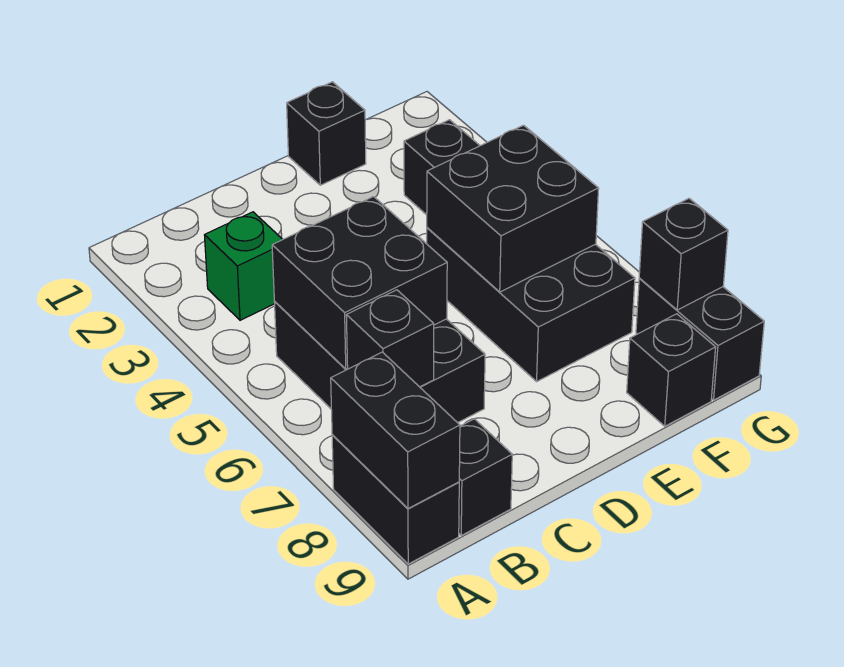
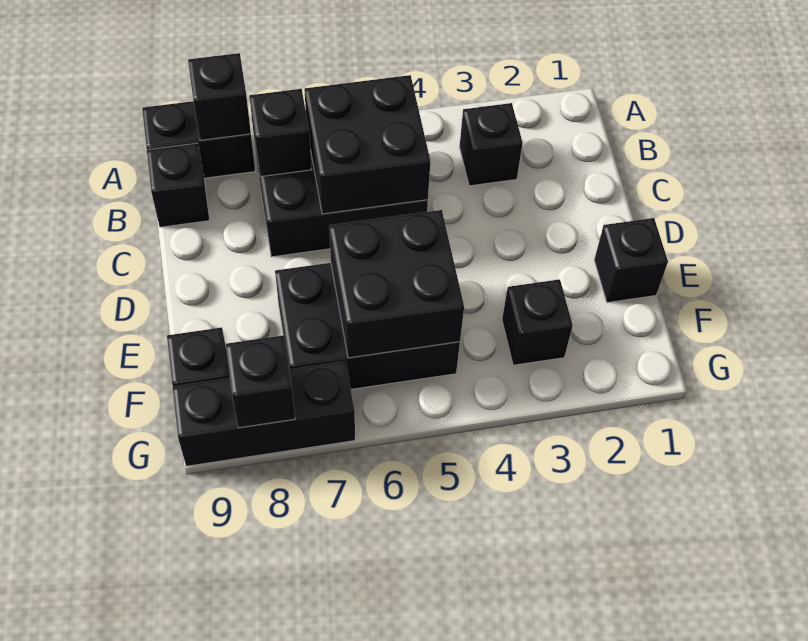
black 1x2 brick [331,352,460,509] -> black 1x1 brick [188,53,251,140]
green 1x1 brick [205,212,283,320] -> black 1x1 brick [460,103,523,186]
black 1x2 brick [636,278,764,400] -> black 1x3 brick [173,361,355,466]

